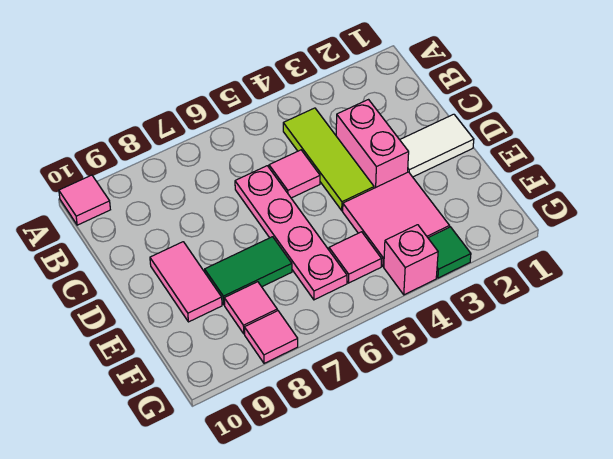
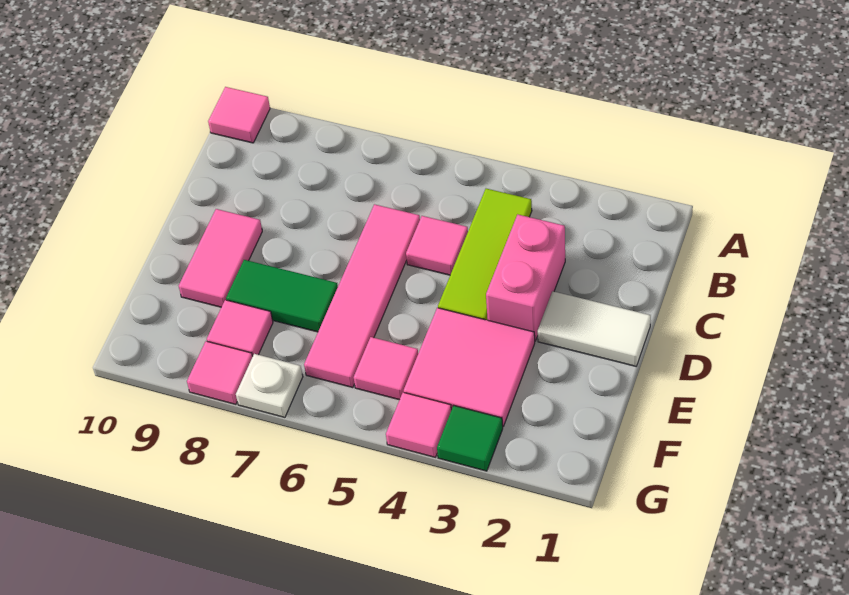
pink 1x4 plate [235,166,347,300] -> pink 1x4 tile [304,204,420,388]
pink 1x1 brick [384,225,438,295] -> pink 1x1 tile [386,392,451,457]
none -> white 1x1 plate [236,354,303,417]

